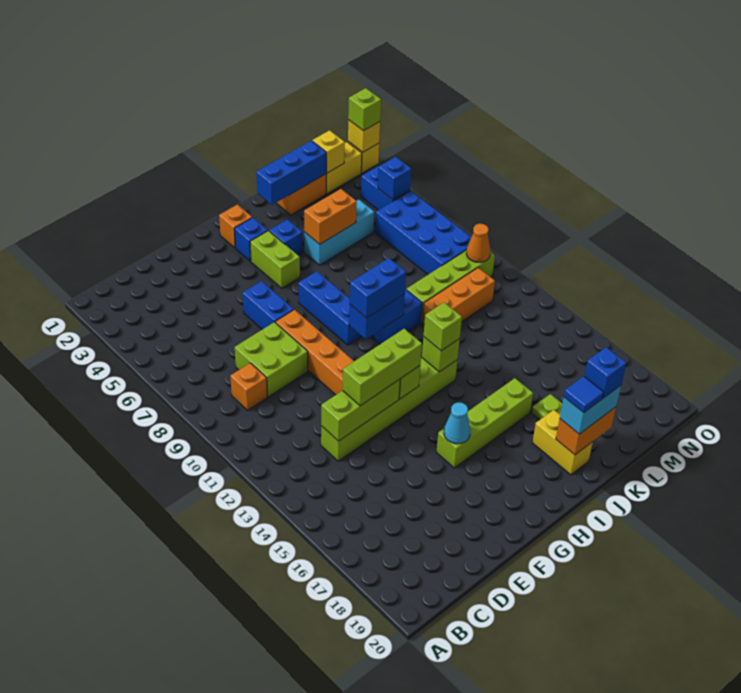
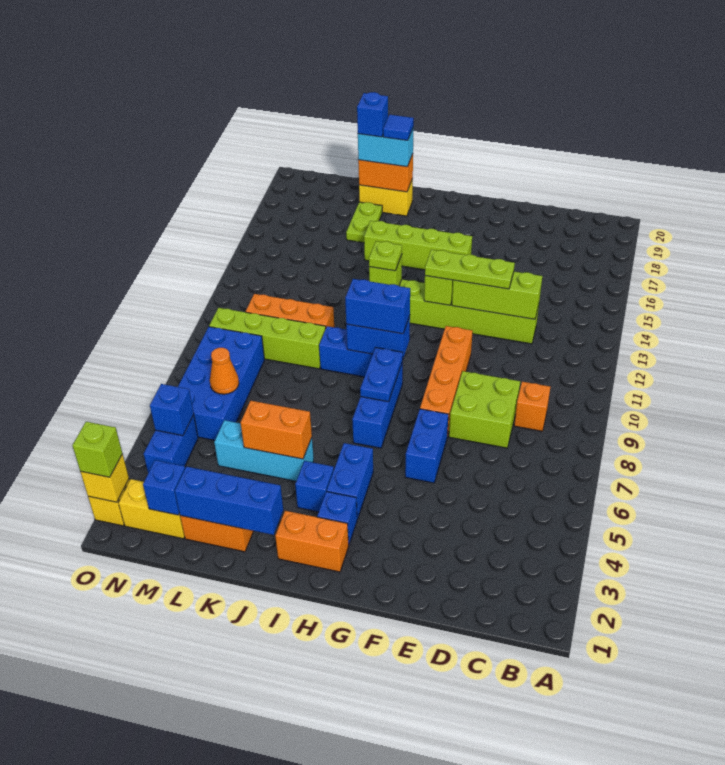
lime 1x3 brick [342,329,422,406] -> lime 1x3 plate [425,250,515,289]
cyan 1x1 cone [444,403,470,444] -> none
orange 1x1 brick [219,205,252,248] -> orange 1x2 brick [275,511,349,572]
lime 1x2 brick [250,231,300,288] -> blue 1x2 brick [327,443,373,520]
none -> blue 1x2 plate [360,347,403,402]
lime 1x1 brick [424,303,462,351] -> lime 1x1 plate [369,241,402,271]
yellow 1x2 brick [532,410,593,475] -> yellow 1x2 brick turned to [359,179,413,216]
yellow 1x1 brick [312,130,345,173] -> blue 1x1 brick [143,460,185,515]
orange 1x1 cone [466,224,490,262] -> orange 1x1 cone moved to [210,348,239,394]

